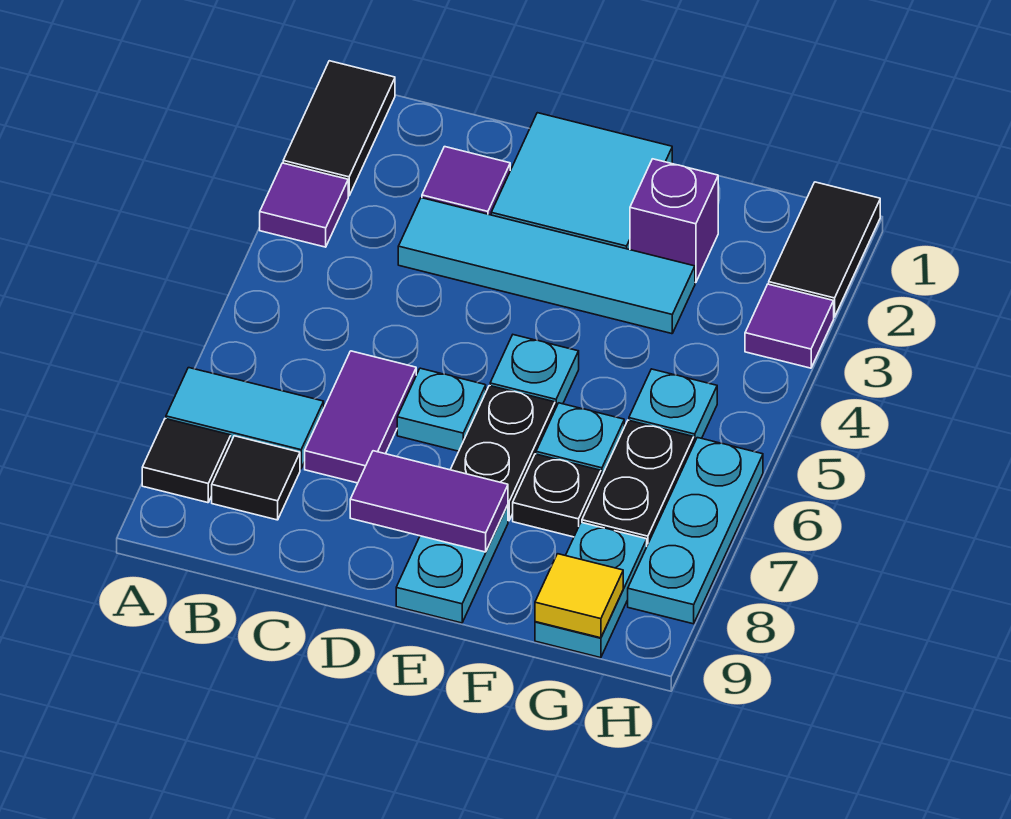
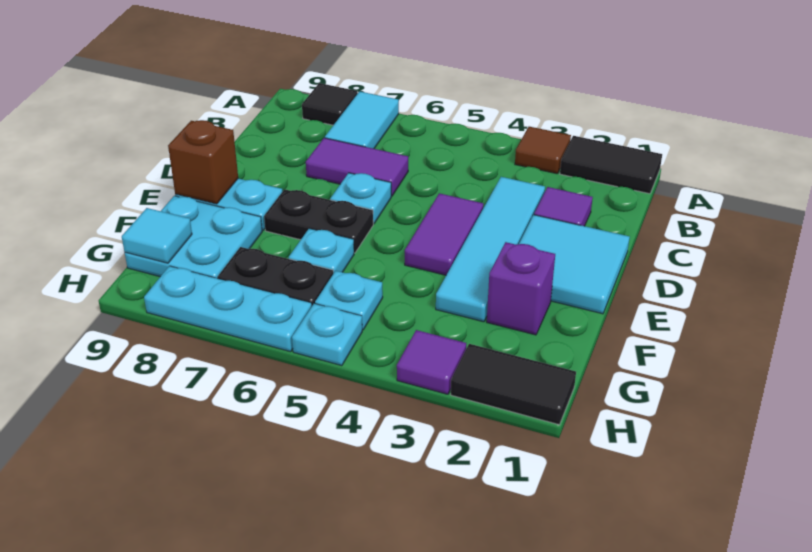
purple 1x1 tile [260,163,348,247] -> brown 1x1 tile [515,127,571,174]
black 1x1 tile [212,436,300,520] -> none
purple 1x2 tile [350,451,508,552] -> purple 1x2 tile moved to [405,193,484,275]
cyan 1x1 plate [490,335,579,409] -> cyan 1x1 plate moved to [292,304,362,366]
none -> brown 1x1 brick [168,120,238,204]
black 1x1 plate [513,454,601,537] -> none
cyan 1x2 plate [535,522,647,658] -> cyan 2x2 plate [125,196,262,278]
yellow 1x1 tile [535,554,623,638] -> cyan 1x1 tile [122,208,192,263]

